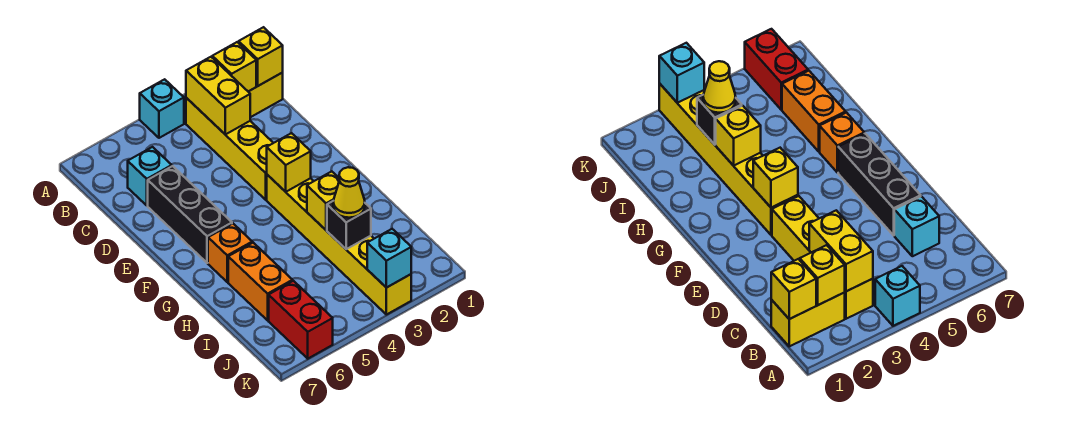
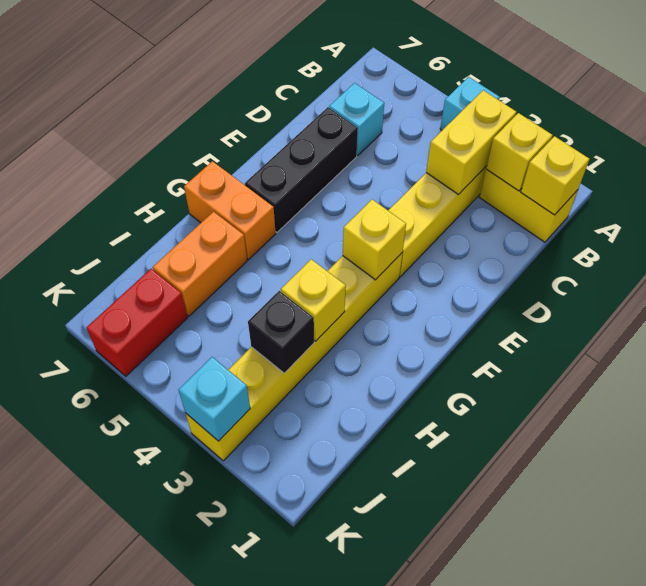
orange 1x1 brick [208,224,252,282] -> orange 1x2 brick [184,161,276,260]
yellow 1x1 cone [333,167,365,218] -> none

